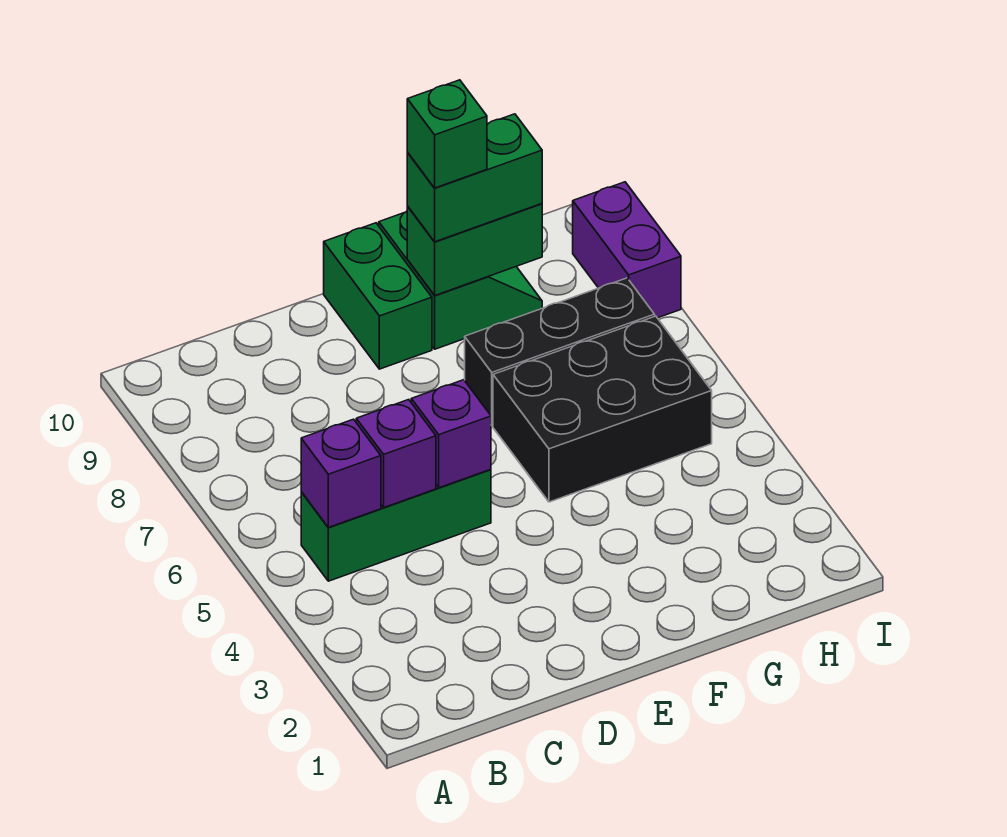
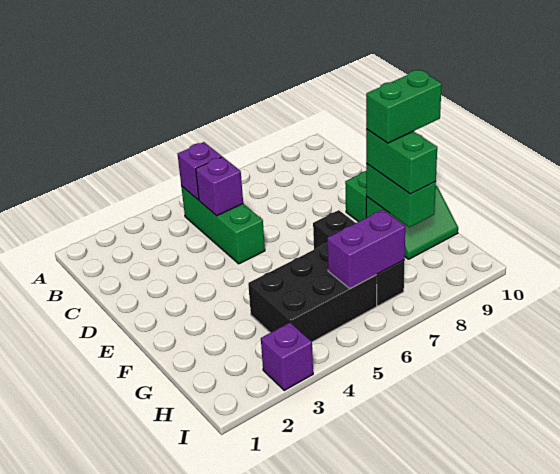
purple 1x1 brick [411,380,491,488] -> purple 1x1 brick moved to [261,323,313,390]
black 2x3 brick [493,316,712,502] -> black 2x3 brick turned to [248,243,377,342]
green 1x1 brick [407,80,487,188] -> green 1x2 brick [366,70,442,143]
purple 1x2 brick [573,182,681,318] -> purple 1x2 brick moved to [327,210,405,288]

